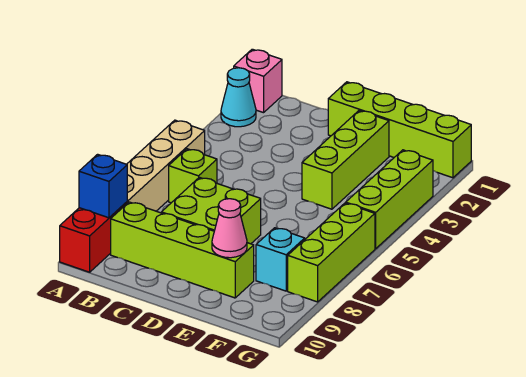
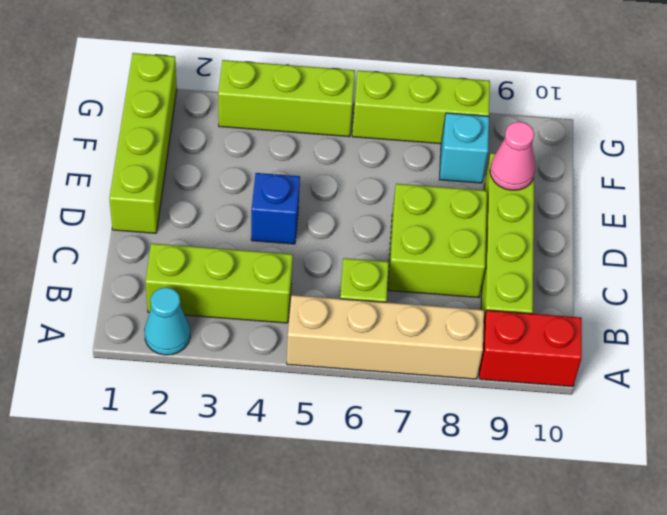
pink 1x1 brick [234,49,282,113] -> none
blue 1x1 brick [79,154,127,218] -> blue 1x1 brick moved to [251,173,300,244]
lime 1x3 brick [302,111,389,209] -> lime 1x3 brick moved to [145,243,293,323]

